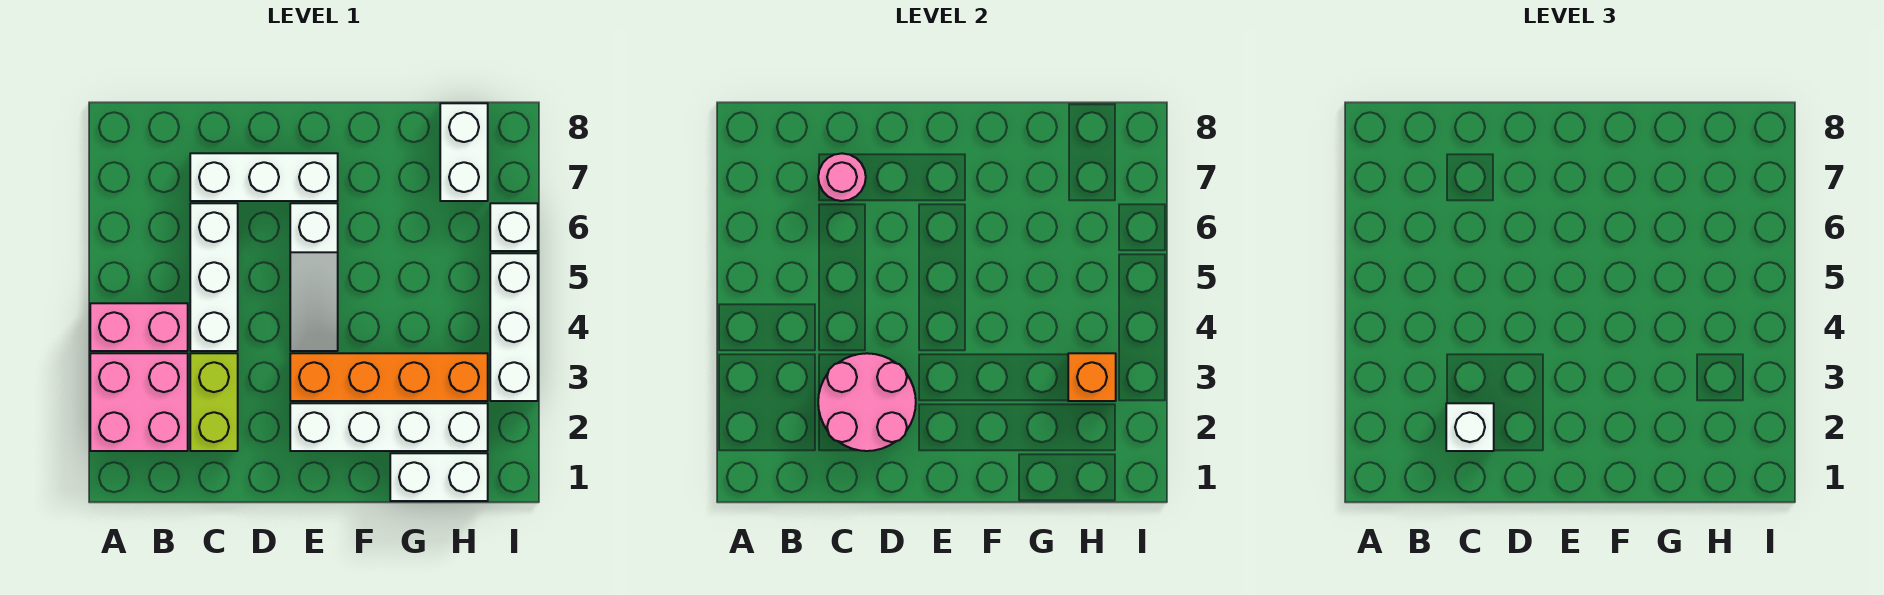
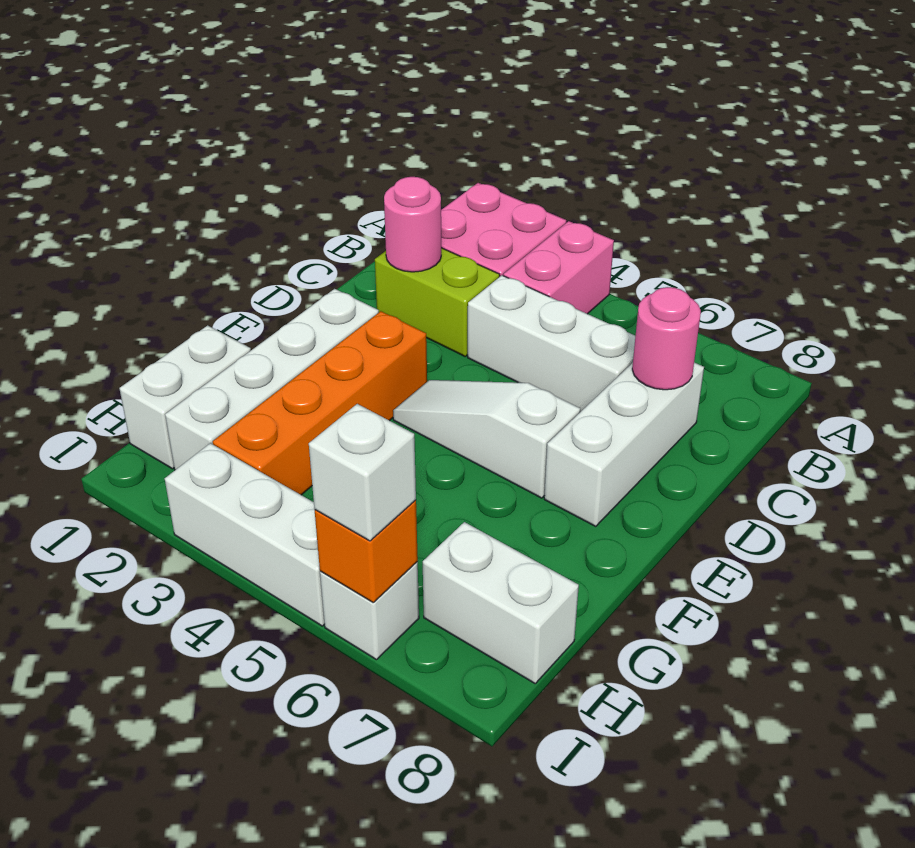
pink 2x2 round brick [818,353,916,451] -> pink 1x1 round brick [384,177,441,272]
white 1x1 brick [1446,403,1494,451] -> white 1x1 brick moved to [309,404,416,541]
orange 1x1 brick [1068,353,1116,401] -> orange 1x1 brick moved to [315,500,418,602]

